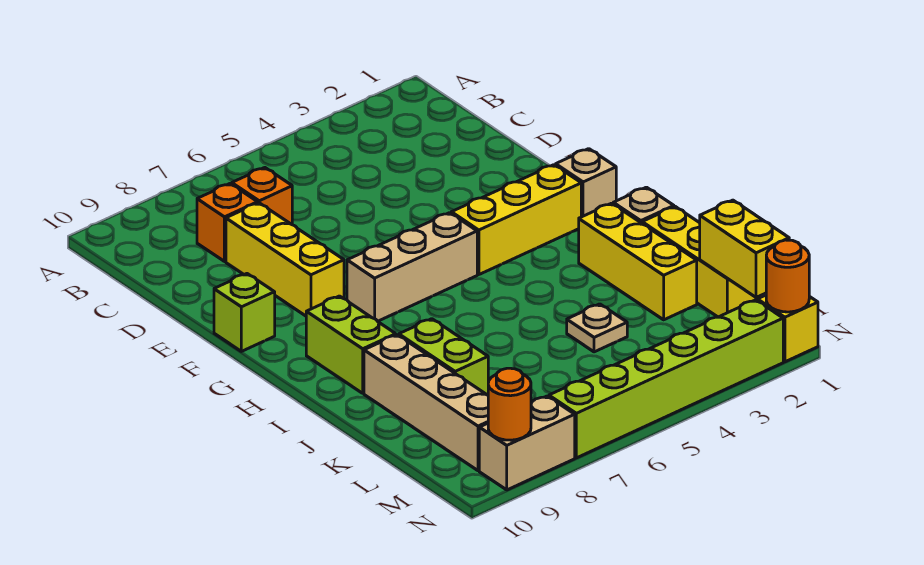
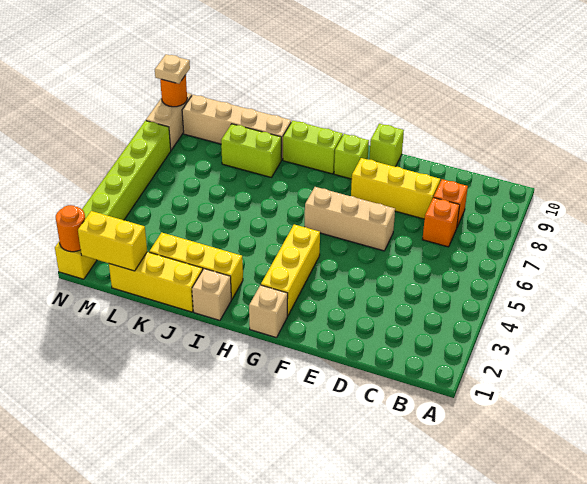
tan 1x3 brick [347,213,477,321] -> tan 1x3 brick turned to [305,187,395,251]
none -> lime 1x1 brick [334,134,369,179]
tan 1x1 plate [567,304,627,352] -> tan 1x1 plate moved to [155,54,190,84]

